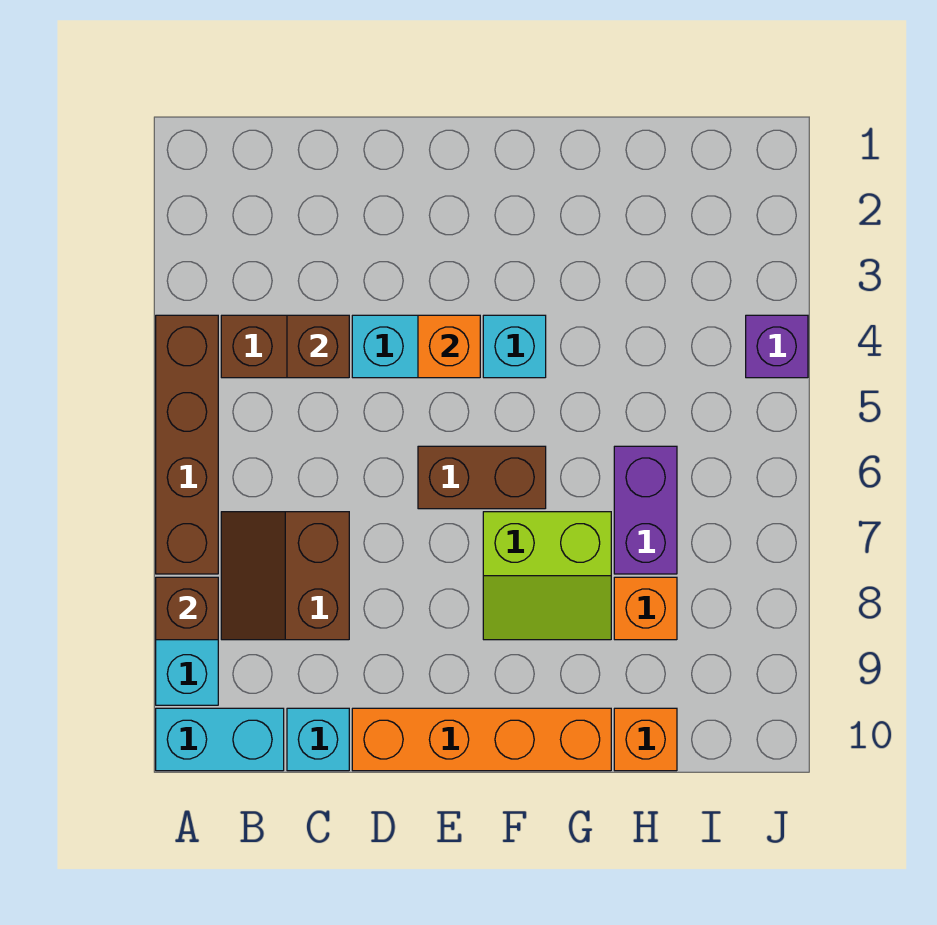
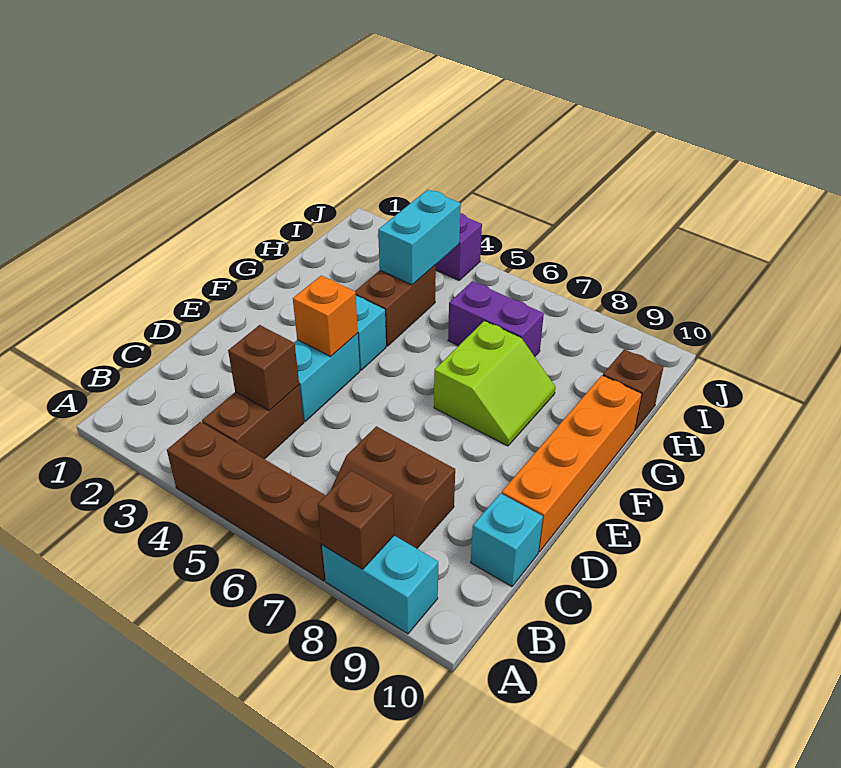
cyan 1x2 brick [156,708,284,771] -> cyan 1x2 brick moved to [378,190,461,285]
brown 1x2 brick [418,446,546,509] -> brown 1x2 brick moved to [355,265,436,346]
orange 1x1 brick [614,577,677,640] -> none
orange 1x1 brick [614,708,677,771] -> brown 1x1 brick [603,349,664,430]

